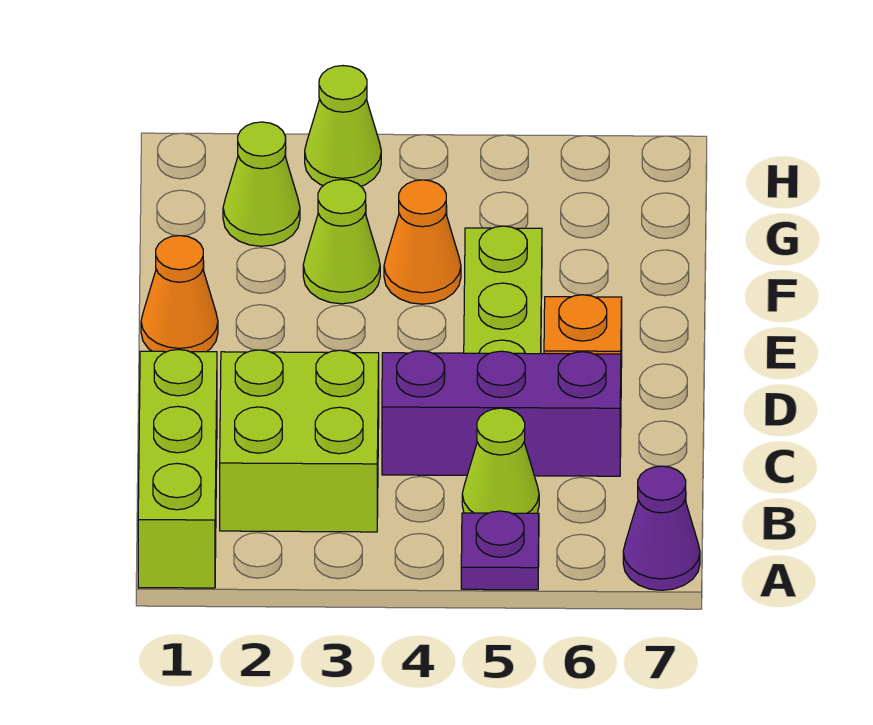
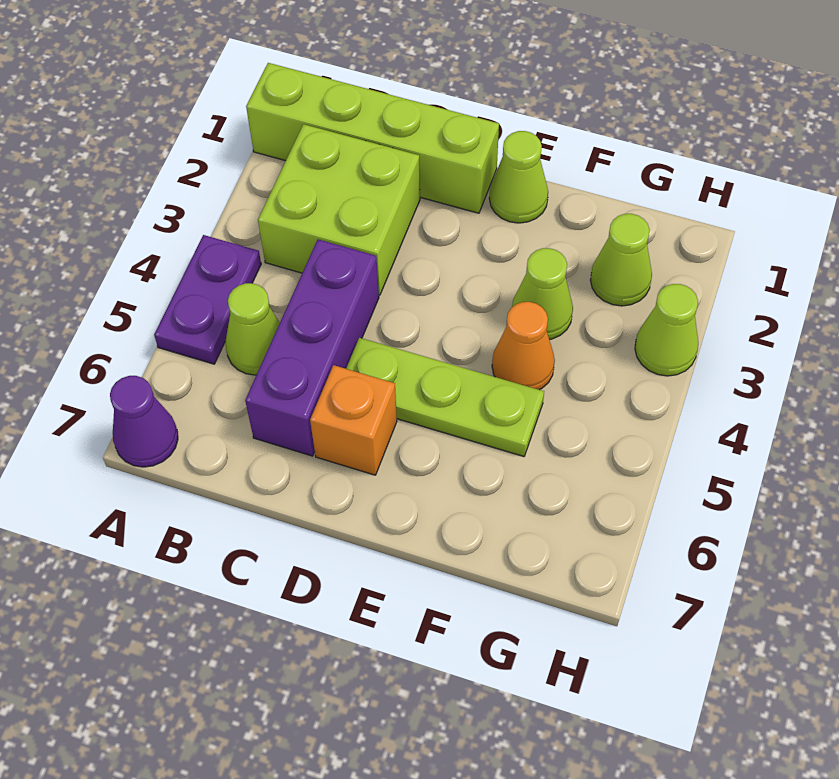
lime 1x3 brick [138,350,217,588] -> lime 1x4 brick [246,63,499,213]
purple 1x1 plate [461,511,539,590] -> purple 1x2 plate [154,235,261,364]
orange 1x1 cone [141,236,218,352] -> lime 1x1 cone [489,131,548,223]

